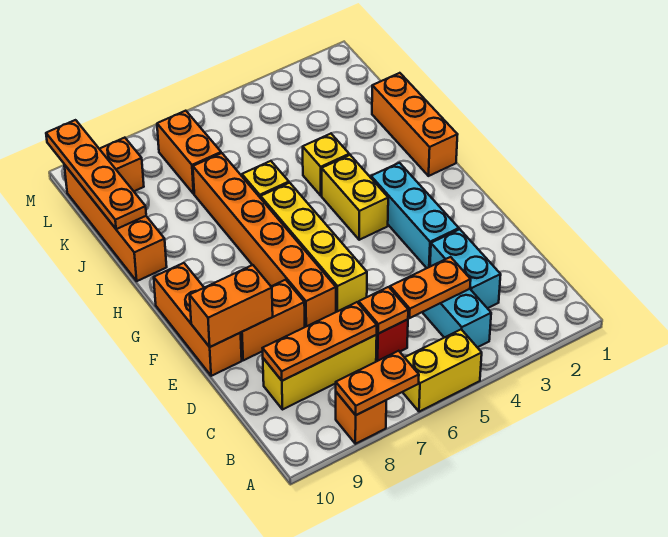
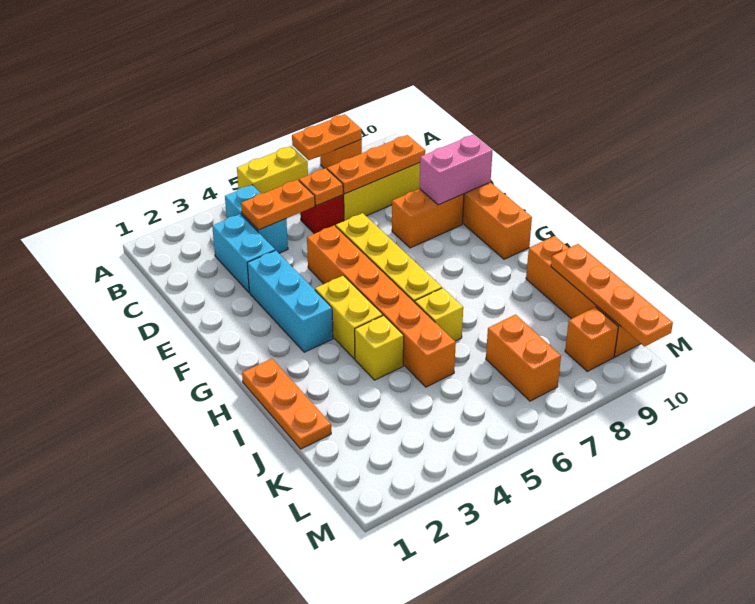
orange 1x6 brick [193,153,336,327] -> orange 1x6 brick moved to [307,225,456,387]
orange 1x2 brick [190,265,273,347] -> pink 1x2 brick [420,135,492,205]
orange 1x3 brick [372,73,458,176] -> orange 1x3 plate [242,359,331,449]

